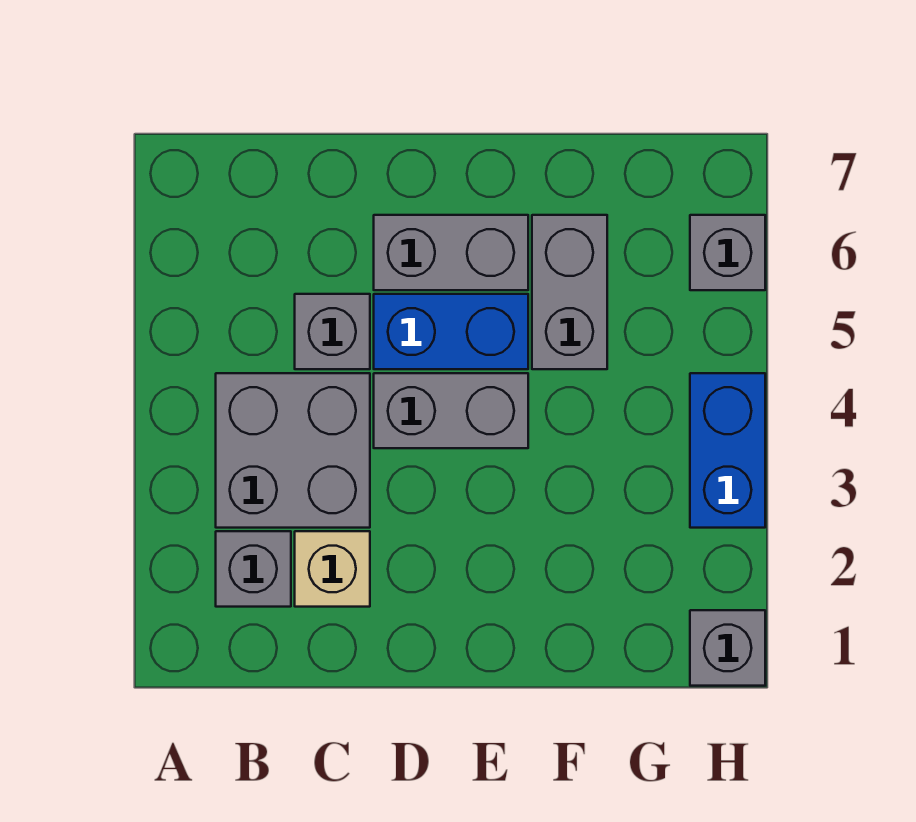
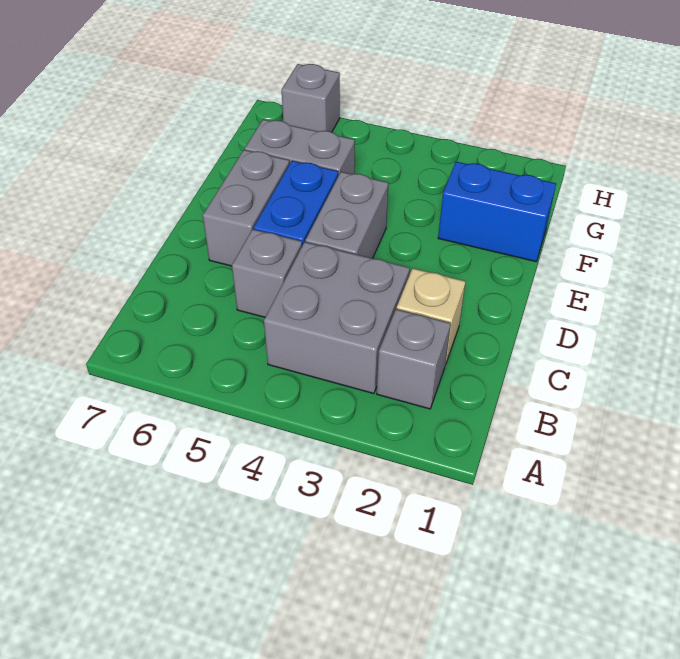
grey 1x1 brick [690,610,765,686] -> none
blue 1x2 brick [690,373,765,528] -> blue 1x2 brick moved to [438,162,556,262]

